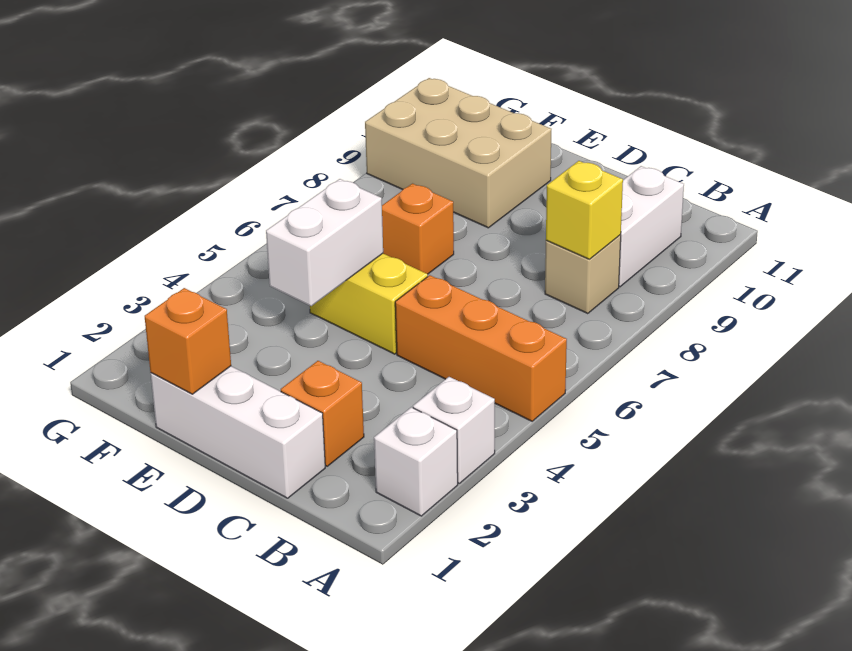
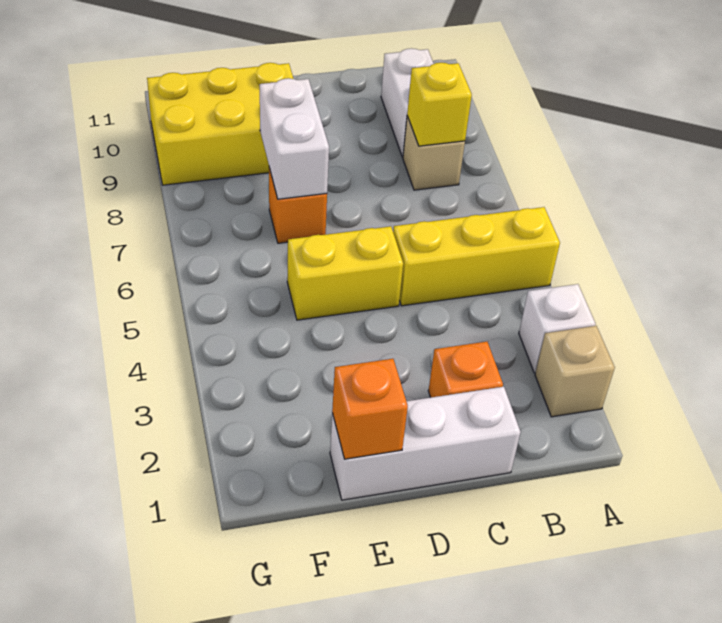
white 1x1 brick [374,407,458,516] -> tan 1x1 brick [535,326,615,417]
orange 1x3 brick [395,275,567,421] -> yellow 1x3 brick [393,207,560,306]
white 1x2 brick [266,179,383,306] -> white 1x2 brick moved to [260,78,329,199]
tan 2x3 brick [365,78,551,228] -> yellow 2x3 brick [147,63,293,185]

